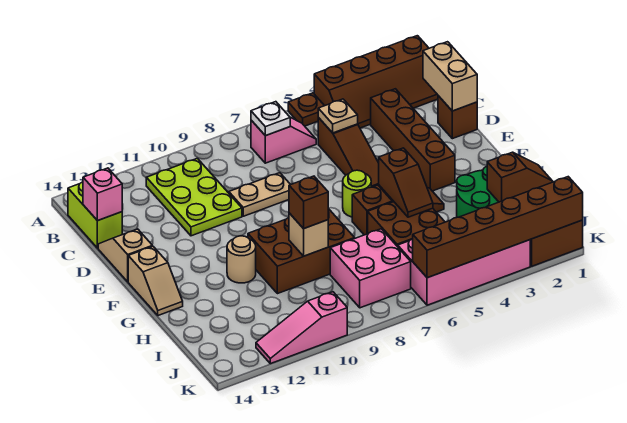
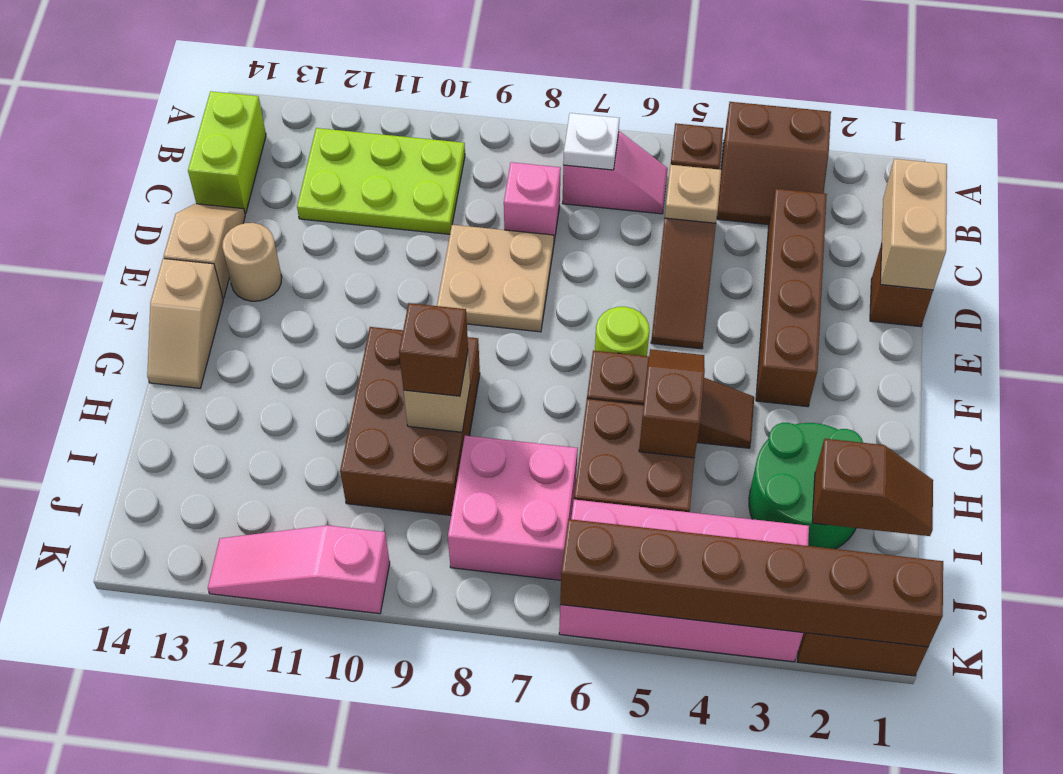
brown 2x4 slope [314,36,438,128] -> brown 2x2 slope [717,102,831,225]
lime 2x3 plate [146,158,242,236] -> lime 2x3 plate turned to [297,128,465,234]
pink 1x1 brick [83,168,122,221] -> pink 1x1 brick moved to [504,162,561,241]
tan 1x2 plate [229,173,291,216] -> tan 2x2 plate [437,225,554,332]
brown 1x2 slope [379,148,433,217] -> brown 1x2 slope turned to [639,349,705,458]
brown 2x3 brick [248,209,355,294] -> brown 2x3 brick turned to [340,327,480,515]
tan 1x1 round brick [227,236,256,283] -> tan 1x1 round brick moved to [222,223,282,301]

